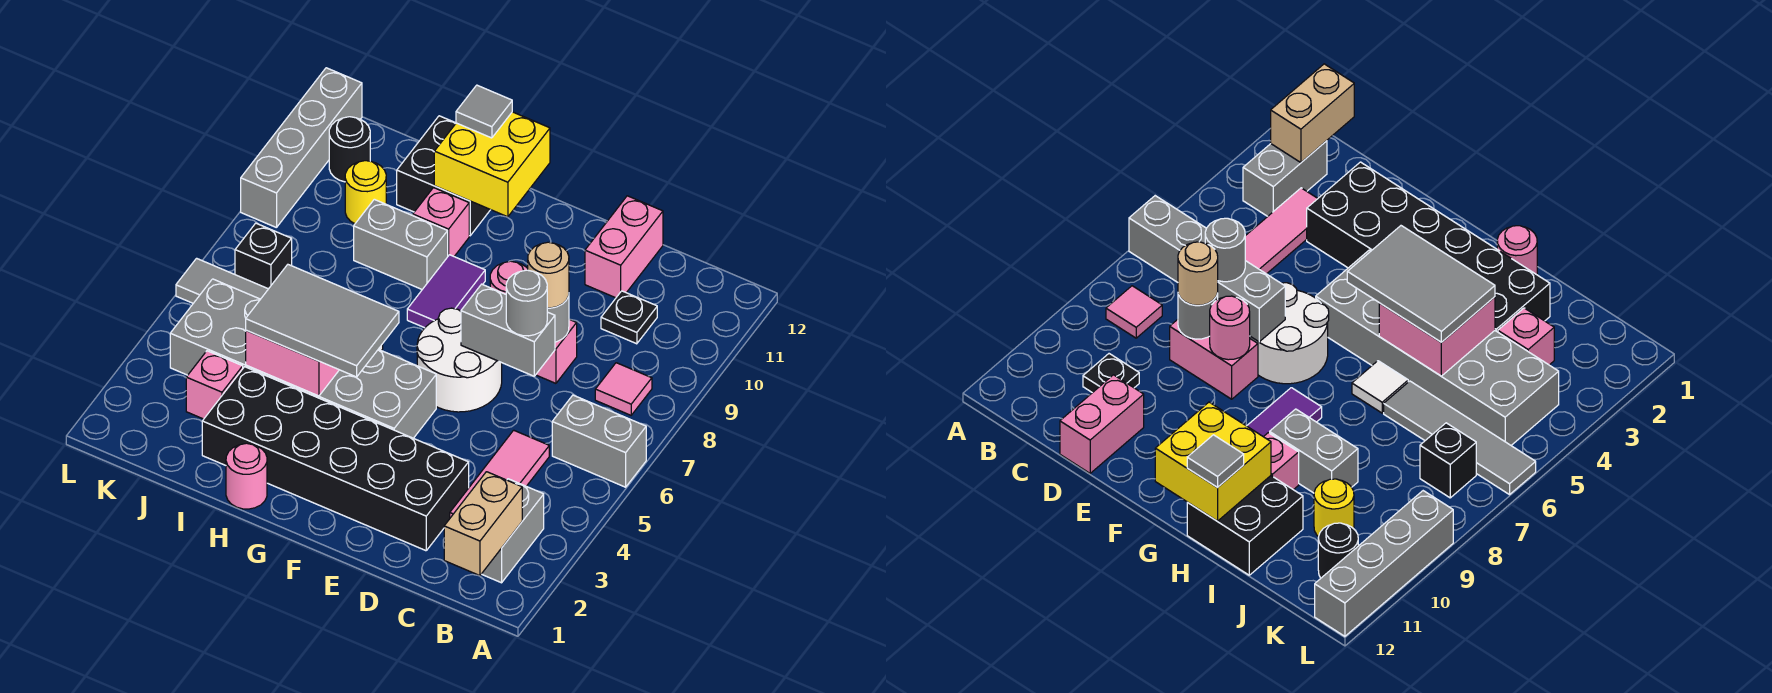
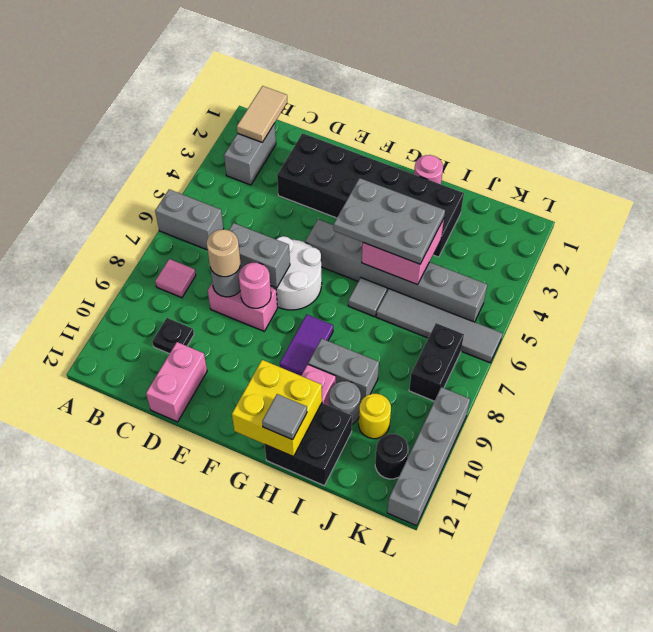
tan 1x2 brick [444,472,522,576] -> tan 1x2 tile [237,86,287,142]
pink 1x3 tile [450,430,549,518] -> none
grey 1x1 round brick [506,270,547,336] -> grey 1x1 round brick moved to [329,381,361,424]
grey 2x6 brick [170,279,436,438] -> grey 1x6 brick [305,219,487,322]
grey 2x3 tile [246,265,399,377] -> grey 2x3 plate [334,178,445,264]
white 1x1 tile [1352,361,1408,413] -> grey 1x1 tile [348,278,387,317]
pink 1x1 brick [186,351,243,419] -> none
black 1x1 brick [235,223,292,289] -> black 1x2 brick [409,323,464,401]

